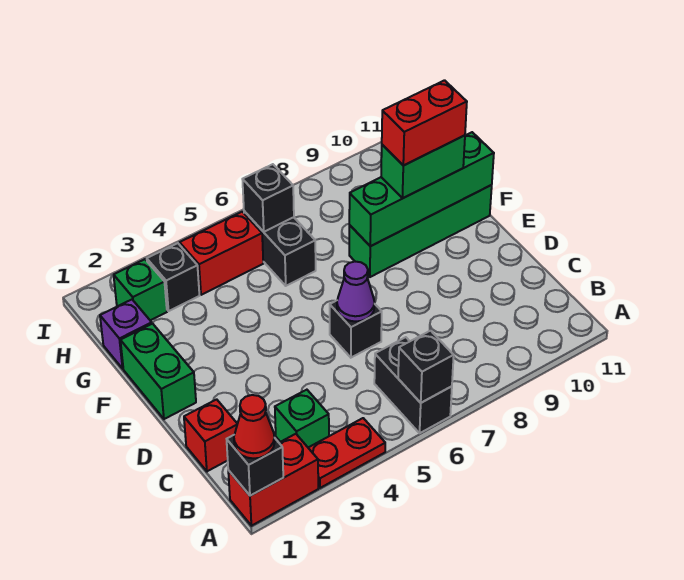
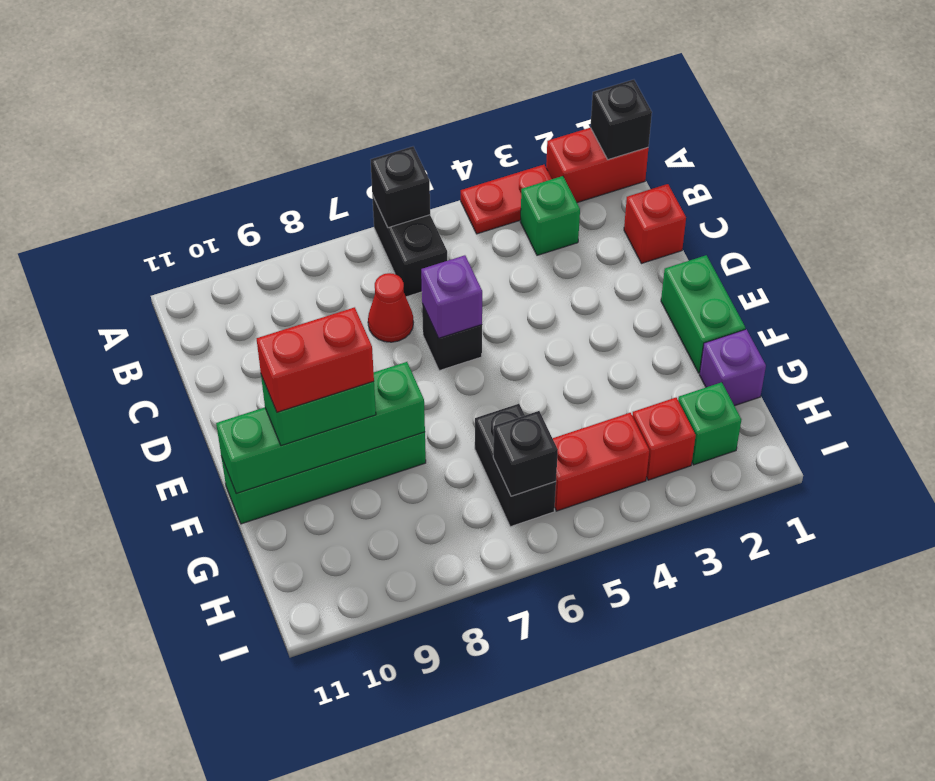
red 1x1 cone [234,395,275,458] -> red 1x1 cone moved to [368,273,413,342]
purple 1x1 cone [337,262,375,322] -> purple 1x1 brick [421,255,482,338]
black 1x1 brick [147,243,199,311] -> red 1x1 brick [632,398,696,480]

